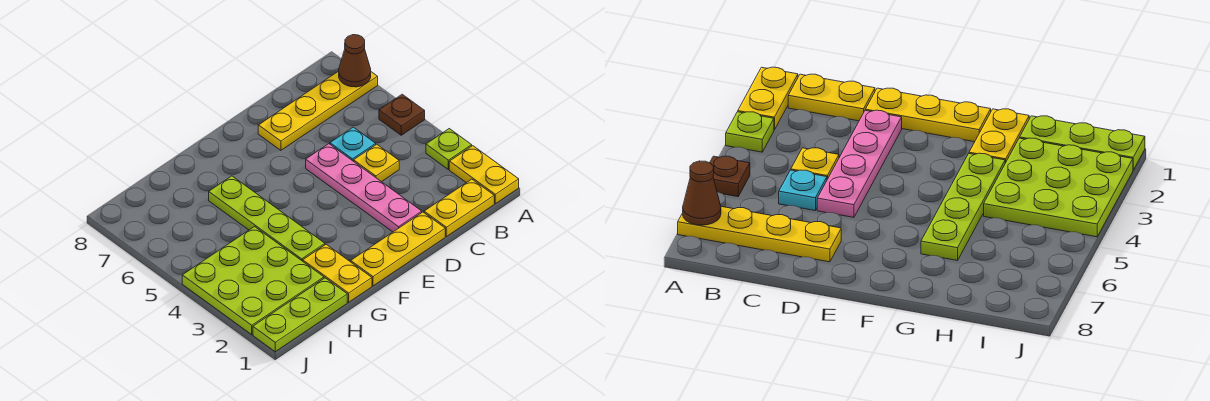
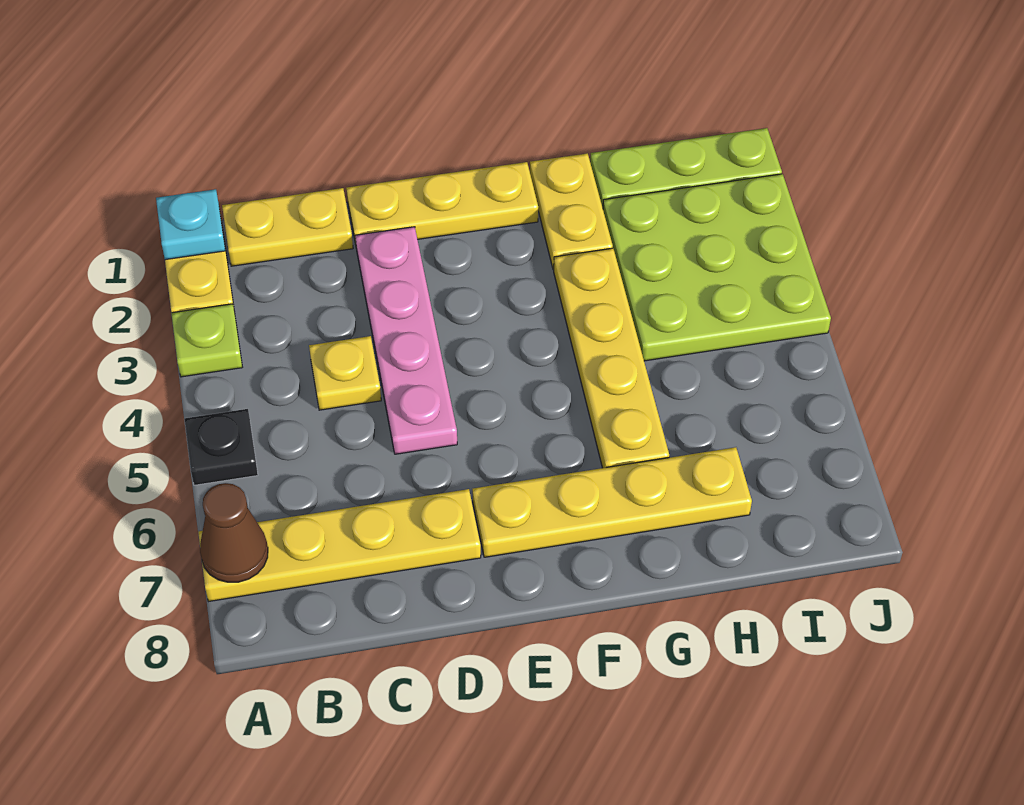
brown 1x1 plate [379,94,425,135] -> black 1x1 plate [184,409,258,485]
cyan 1x1 plate [330,127,376,161] -> cyan 1x1 plate moved to [156,189,225,260]
none -> yellow 1x4 plate [472,447,752,557]
lime 1x4 plate [209,176,325,261] -> yellow 1x4 plate [554,248,669,468]

